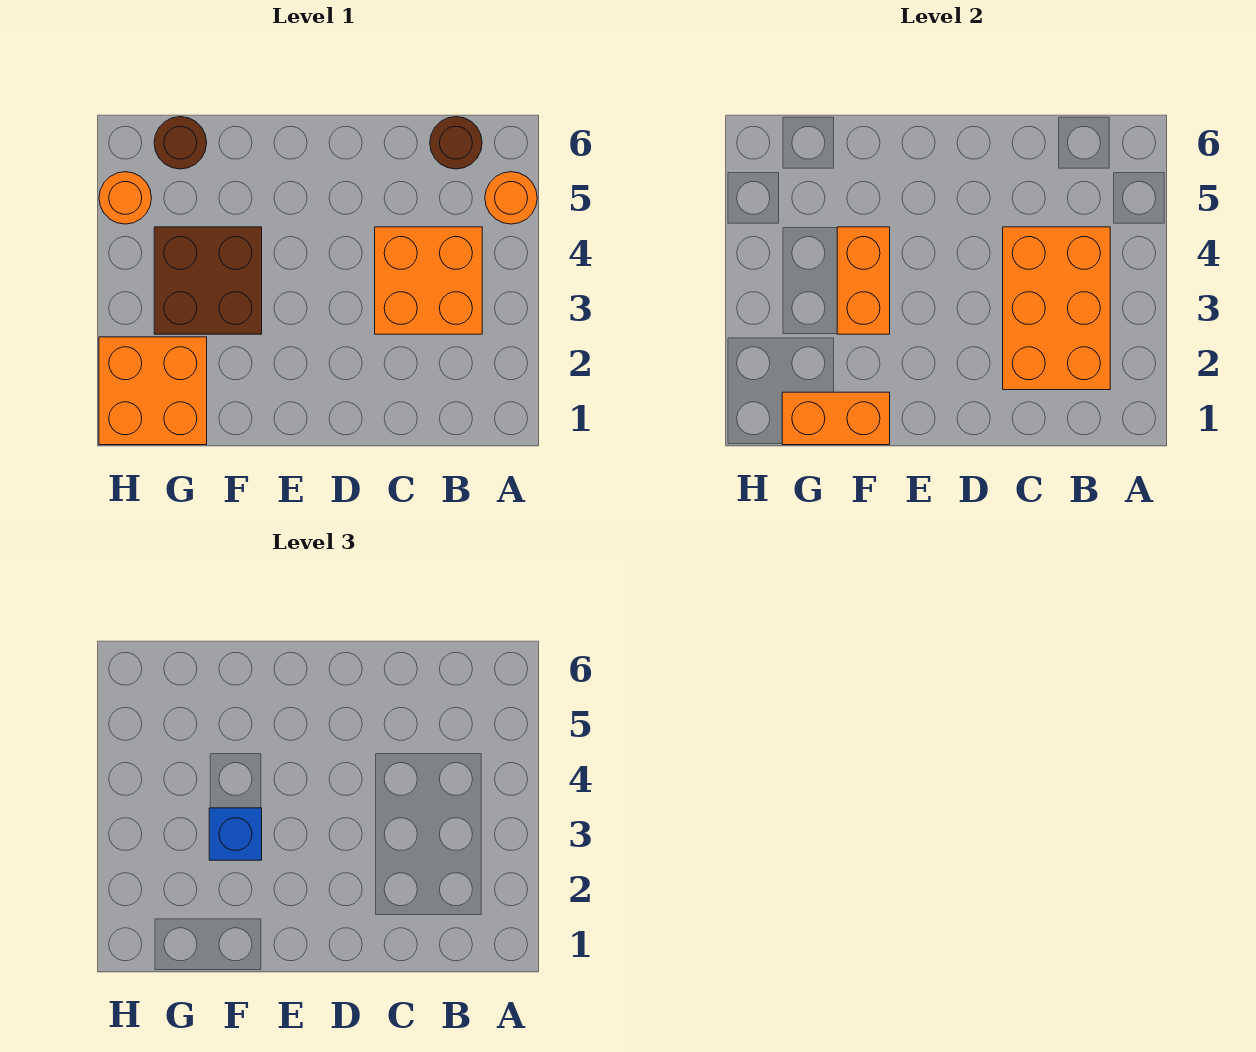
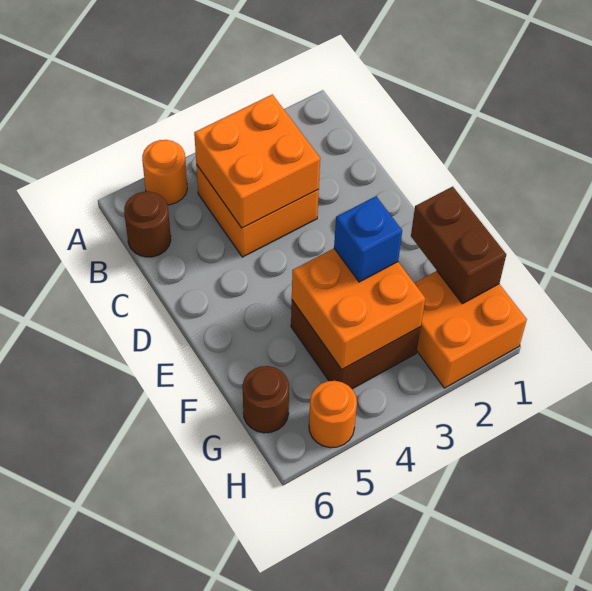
orange 2x3 brick [1003,227,1110,390] -> orange 2x2 brick [194,94,320,228]
orange 1x2 brick [782,392,890,445] -> brown 1x2 brick [411,187,506,304]
orange 1x2 brick [837,227,890,334] -> orange 2x2 brick [292,249,425,369]

